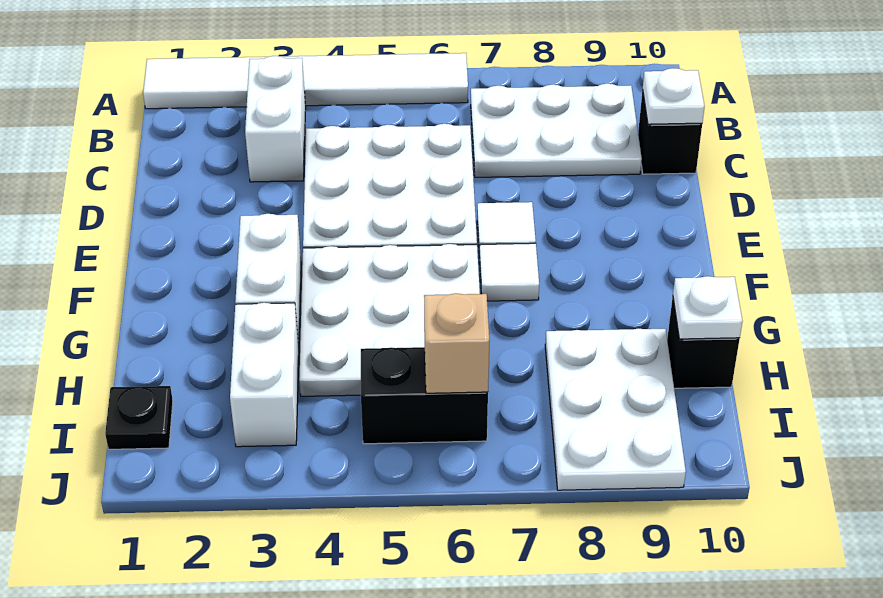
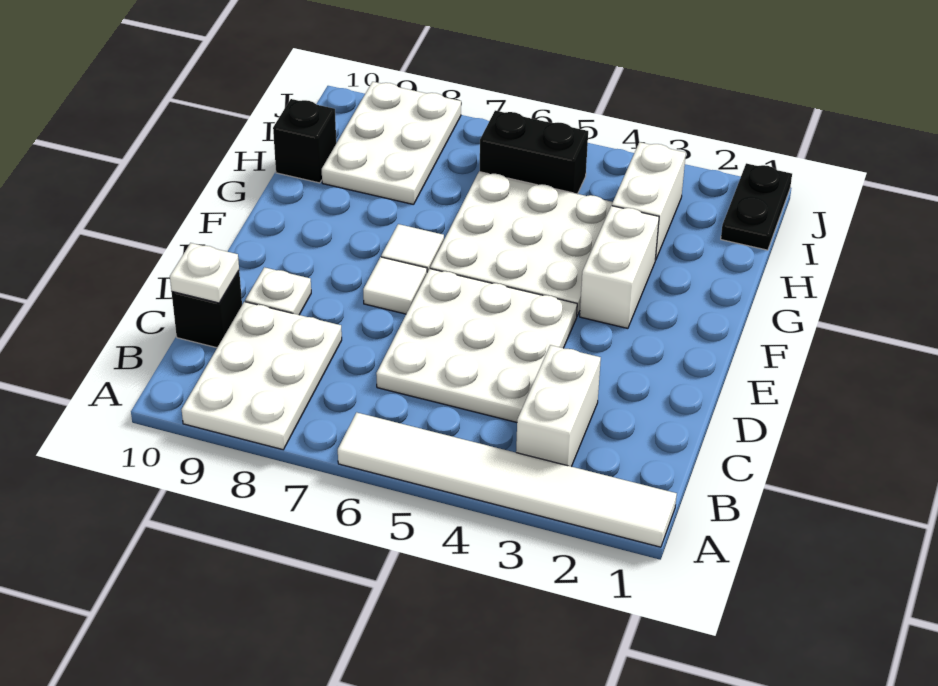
white 2x3 plate [471,84,642,177] -> white 2x3 plate turned to [182,302,342,450]
white 1x1 plate [673,276,742,339] -> white 1x1 plate moved to [245,267,311,315]
black 1x1 plate [105,386,173,449] -> black 1x2 plate [721,163,792,250]
tan 1x1 brick [424,293,489,393] -> none

